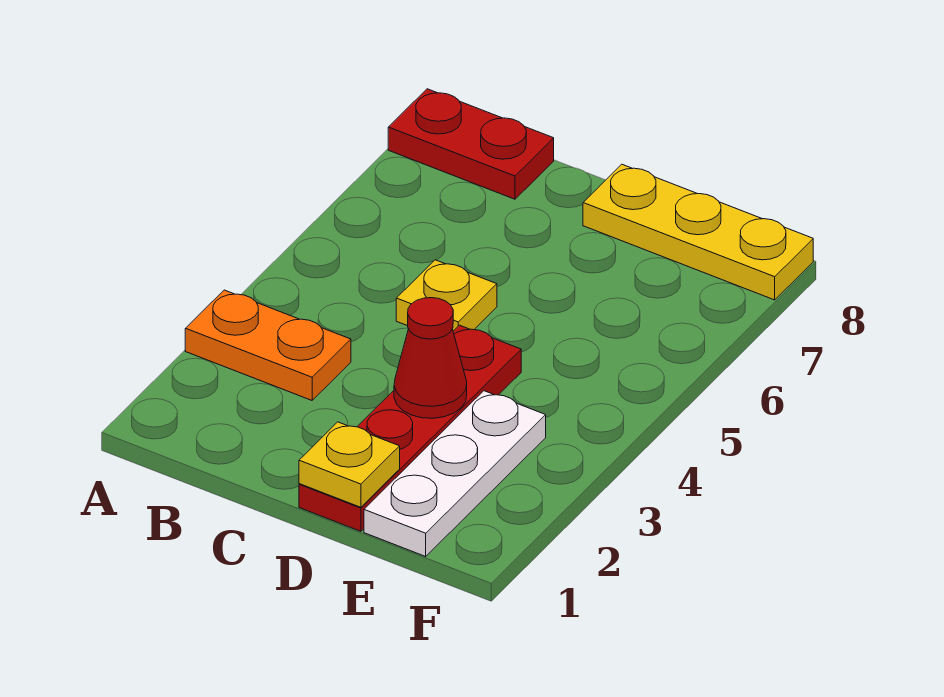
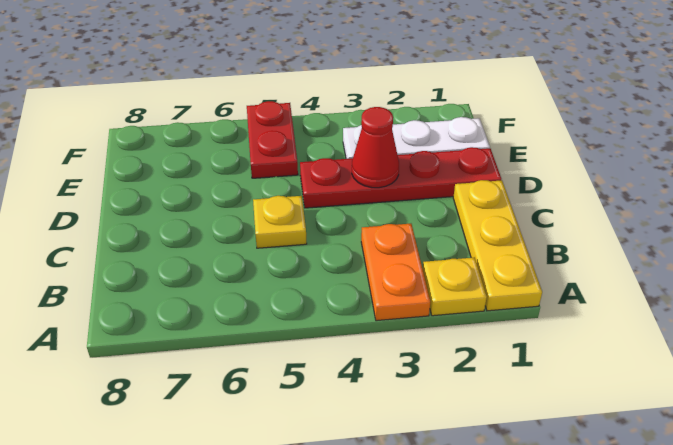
red 1x2 plate [388,89,554,199] -> red 1x2 plate moved to [247,101,298,178]
yellow 1x1 plate [299,422,400,507] -> yellow 1x1 plate moved to [423,257,487,316]
yellow 1x3 plate [583,164,813,300] -> yellow 1x3 plate moved to [453,180,542,311]

